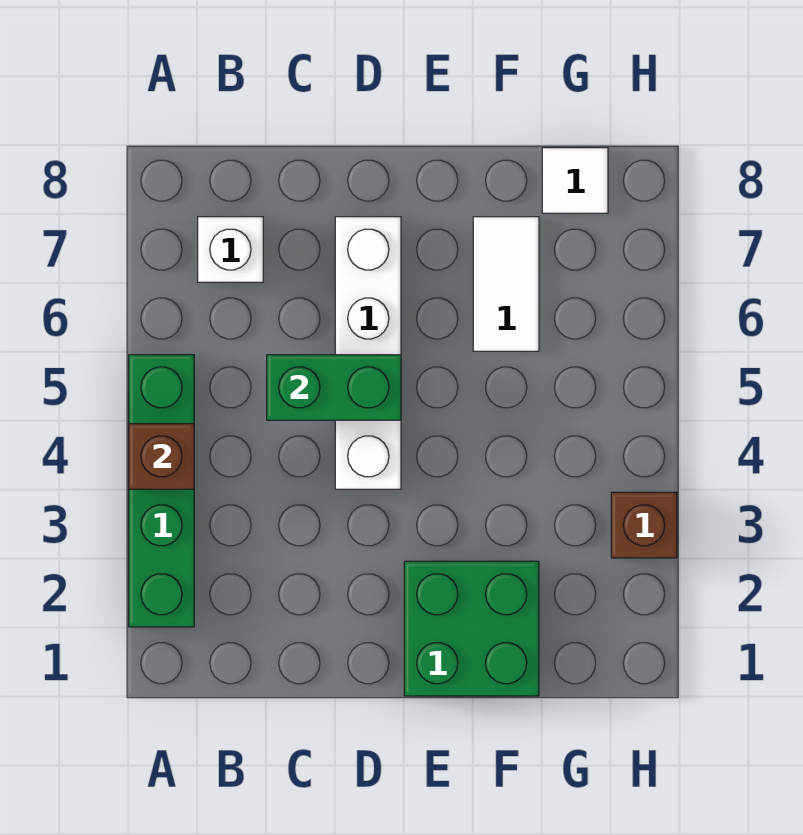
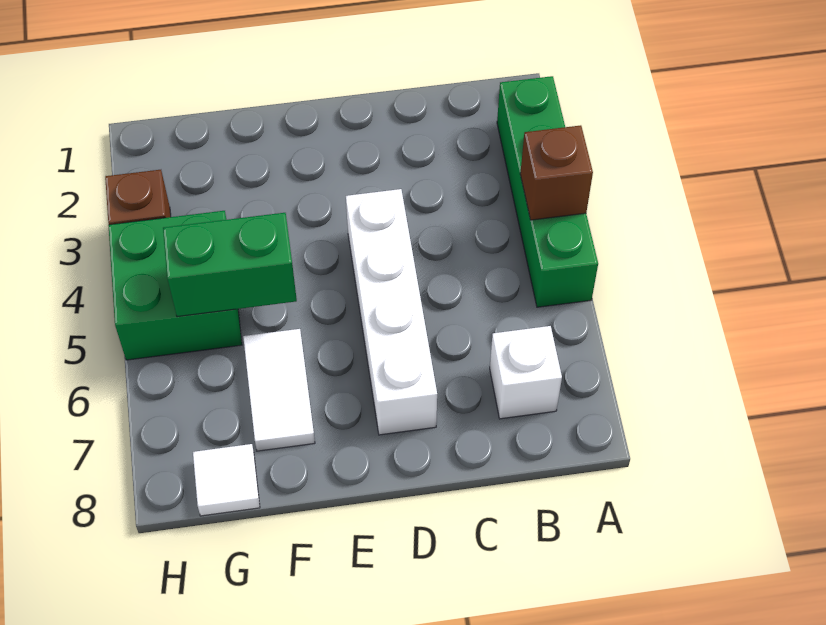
green 1x2 brick [267,355,401,420] -> green 1x2 brick moved to [163,213,297,317]
green 2x2 brick [404,561,539,696] -> green 2x2 brick moved to [108,211,242,360]

